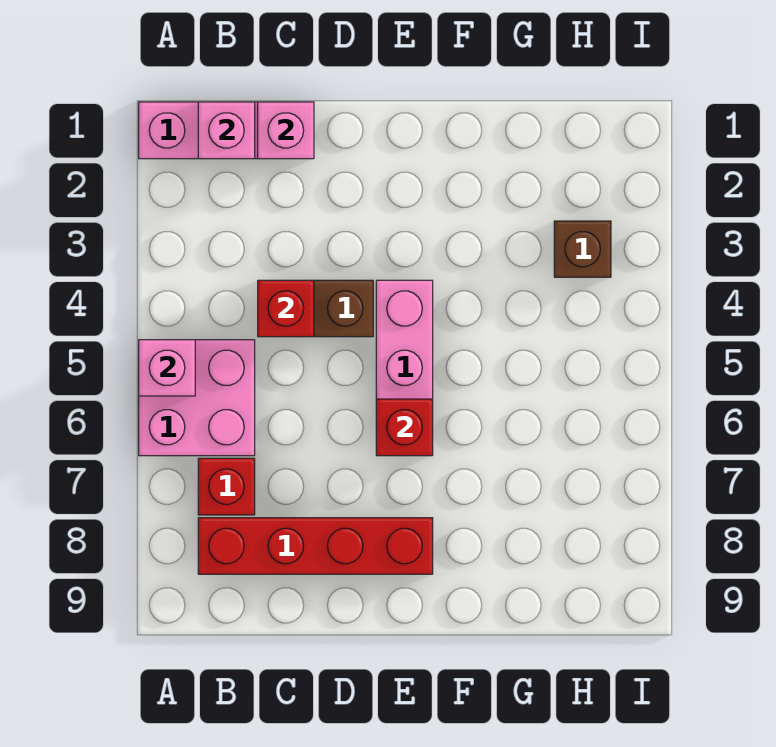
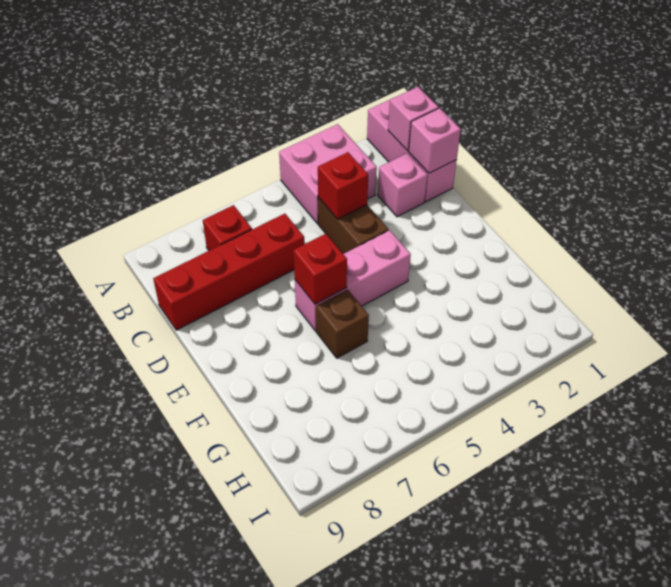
pink 2x2 brick [139,340,255,456] -> pink 2x2 brick moved to [279,124,377,224]
pink 1x1 brick [139,340,195,396] -> pink 1x1 brick moved to [378,153,427,217]
red 1x4 brick [198,518,433,574] -> red 1x4 brick turned to [153,214,304,330]
brown 1x1 brick [554,221,611,277] -> brown 1x1 brick moved to [316,289,369,358]

